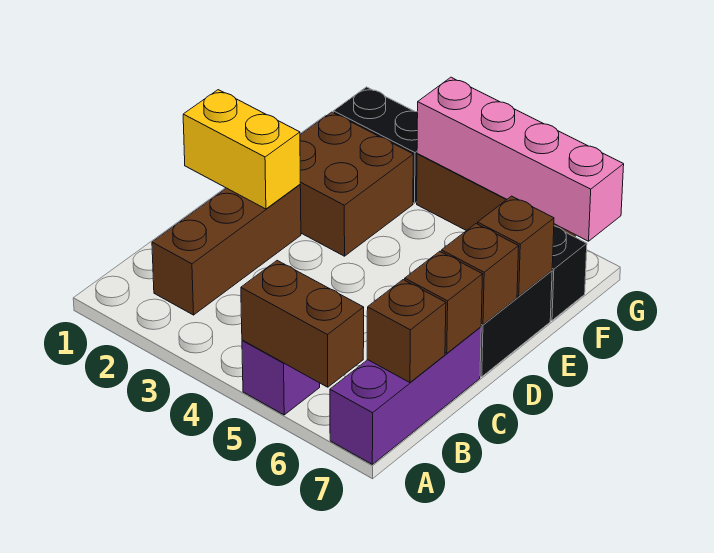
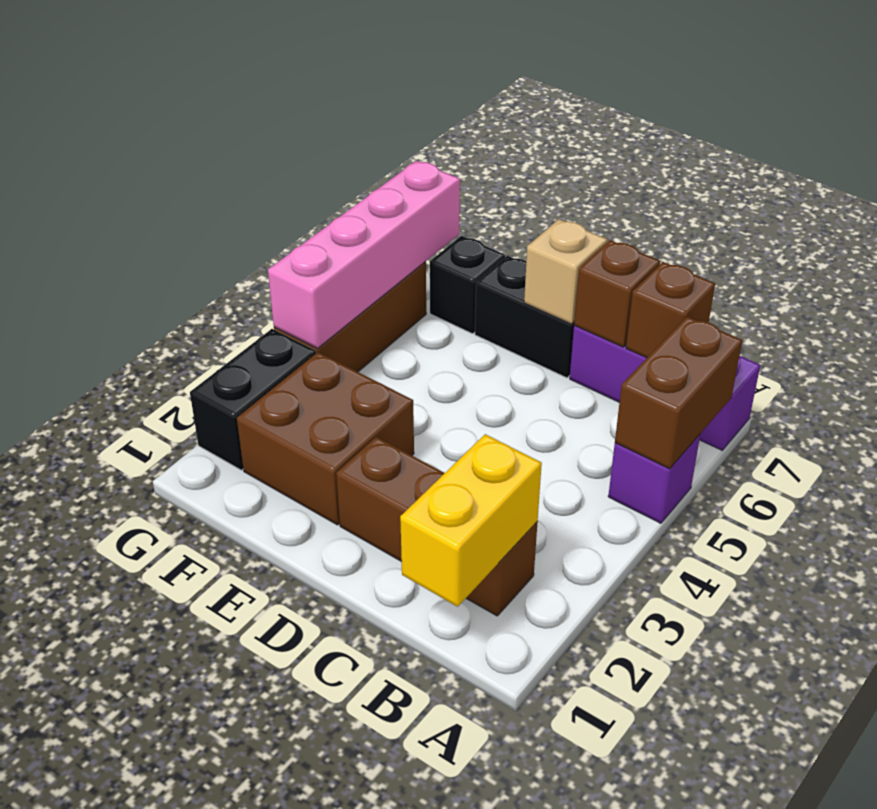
yellow 1x2 brick [183,90,300,209] -> yellow 1x2 brick moved to [400,434,542,607]
brown 1x1 brick [441,224,519,325] -> tan 1x1 brick [524,219,607,324]
brown 1x1 brick [478,196,554,296] -> none

